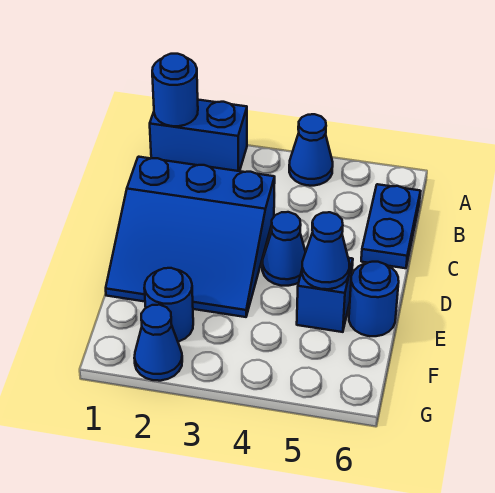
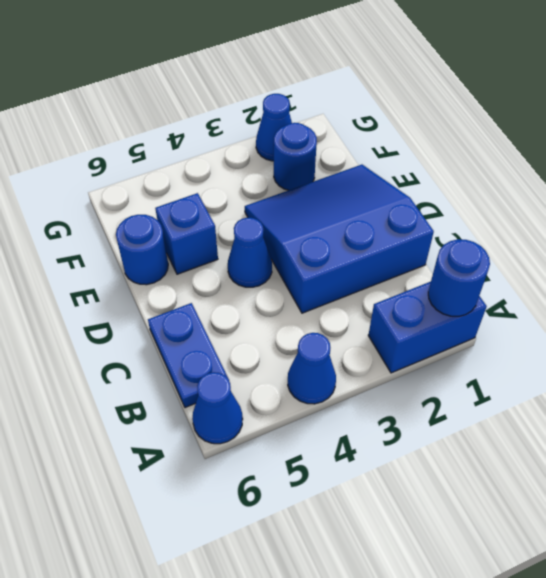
blue 1x1 cone [302,212,349,289] -> blue 1x1 cone moved to [192,372,243,444]

